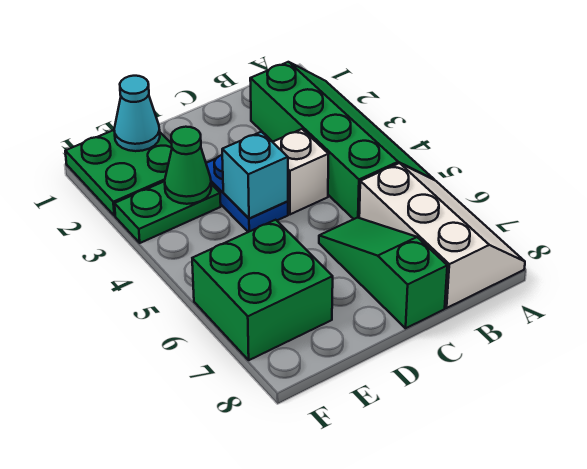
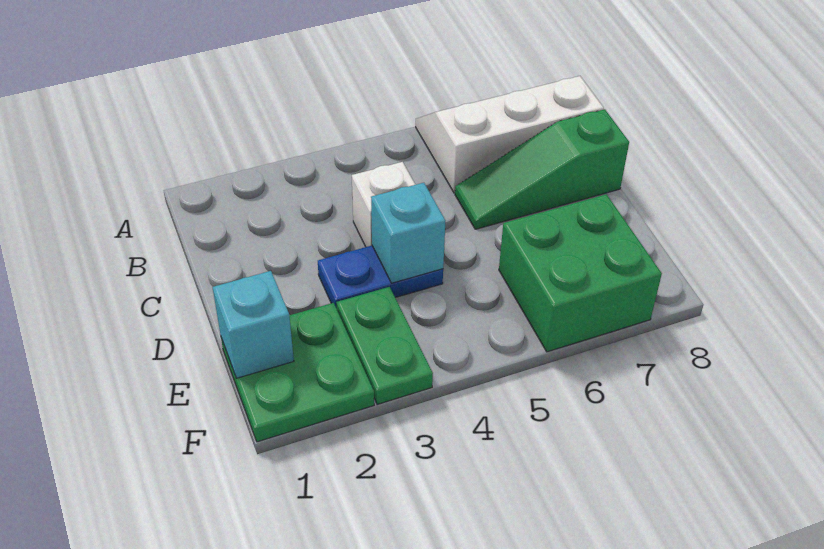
green 2x4 slope [250,62,434,219] -> none
cyan 1x1 cone [114,76,160,151] -> cyan 1x1 brick [213,271,294,378]
green 1x1 cone [165,127,211,204] -> none

